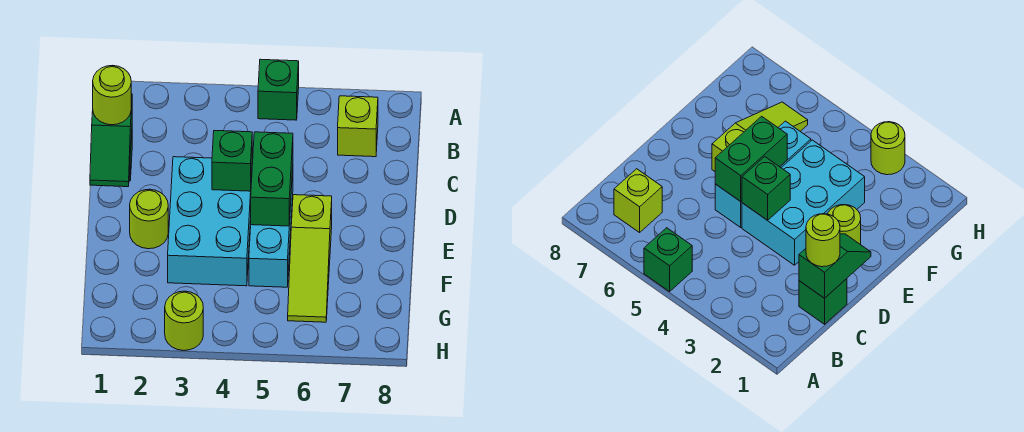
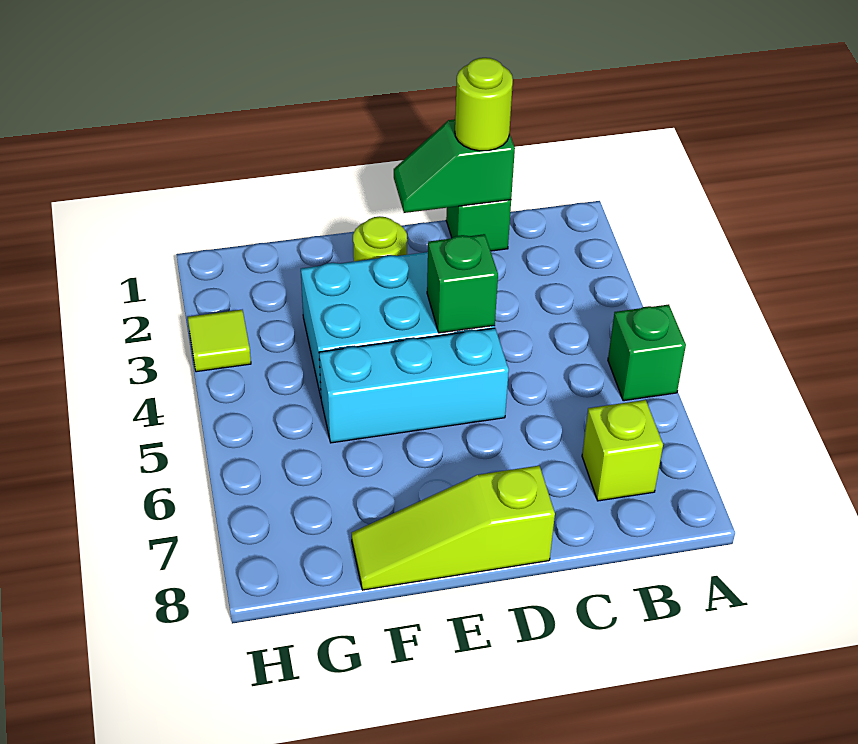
green 1x2 brick [251,132,293,226] -> none
lime 1x3 slope [288,195,332,322] -> lime 1x3 slope moved to [352,466,555,590]
lime 1x1 round brick [165,291,203,350] -> lime 1x1 tile [188,310,251,372]

